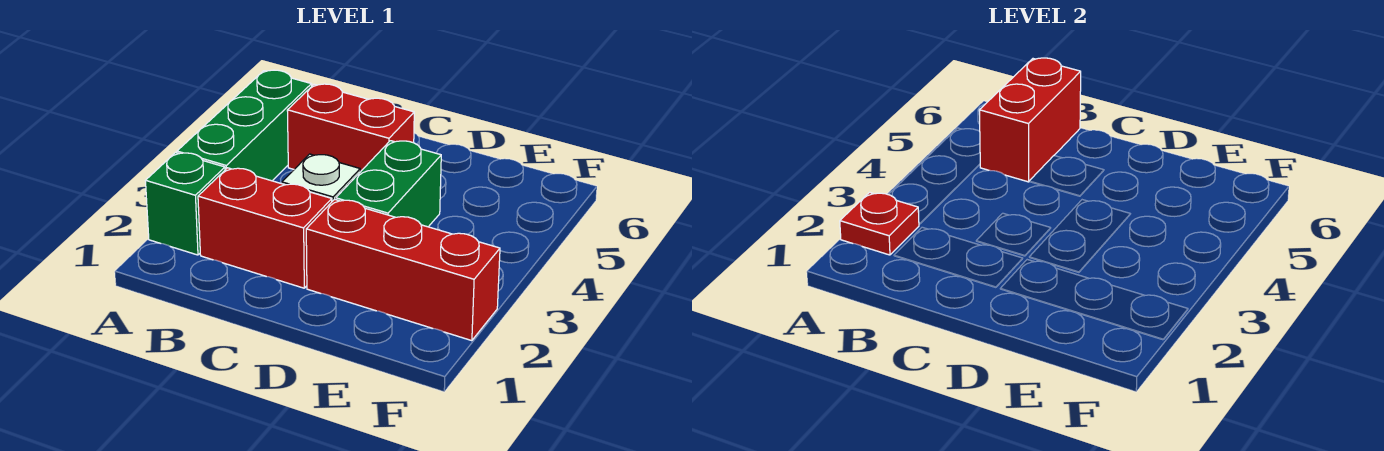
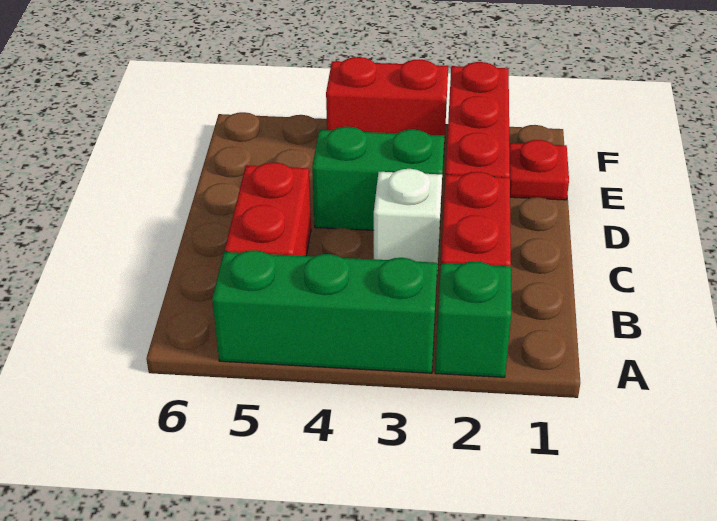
red 1x1 plate [840,192,919,255] -> red 1x1 plate moved to [509,140,569,200]
red 1x2 brick [979,58,1081,182] -> red 1x2 brick moved to [326,57,448,143]

